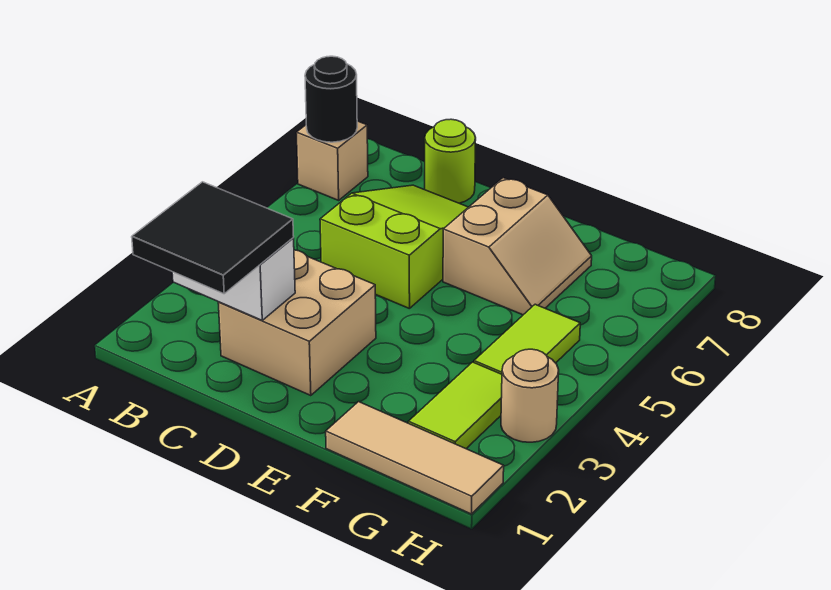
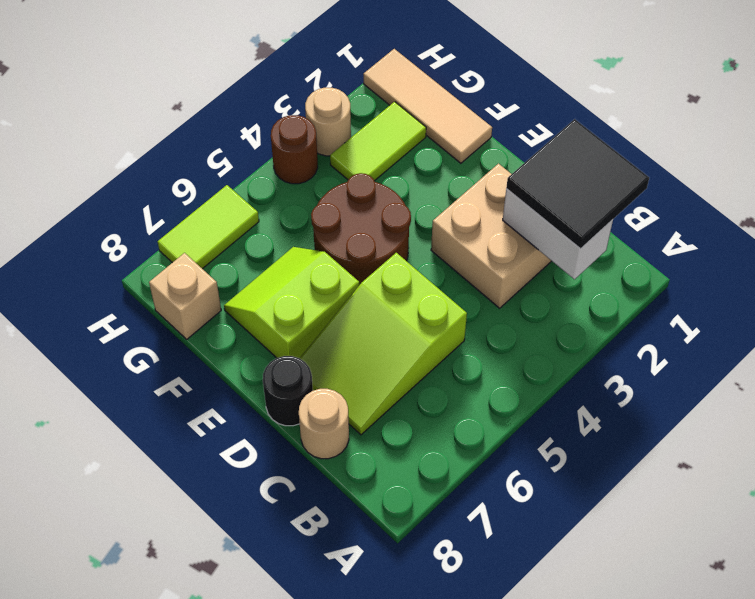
tan 1x1 brick [296,121,368,200] -> tan 1x1 brick moved to [149,253,221,339]
black 1x1 round brick [305,56,357,142] -> black 1x1 round brick moved to [263,356,313,426]
lime 1x1 round brick [425,119,476,203] -> tan 1x1 round brick [299,389,349,459]
none -> brown 2x2 round brick [311,173,411,285]
tan 2x2 slope [443,178,592,315] -> lime 2x2 slope [224,247,359,358]
lime 1x2 tile [474,304,580,374] -> lime 1x2 tile moved to [158,185,259,269]
none -> brown 1x1 round brick [271,115,318,184]

